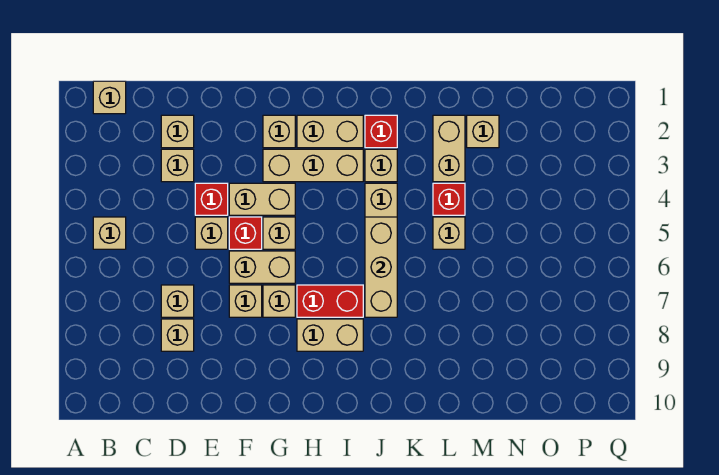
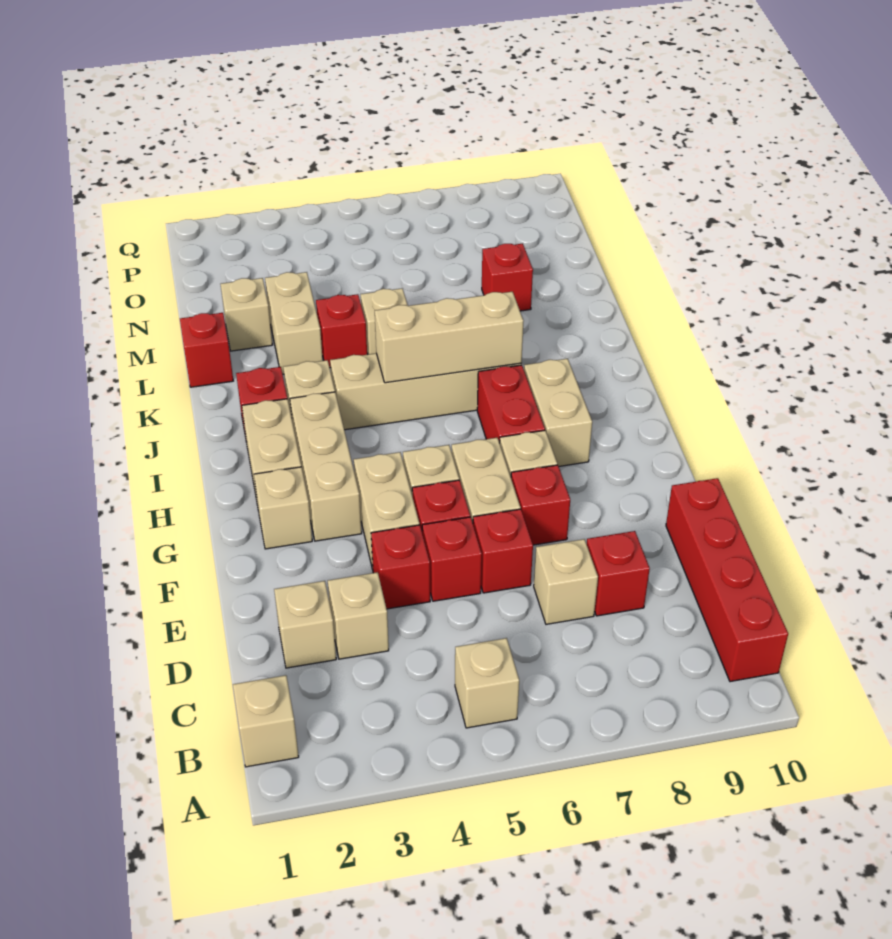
none -> red 1x4 brick [666,478,788,682]
tan 1x1 brick [161,319,194,351] -> red 1x1 brick [586,531,650,616]
tan 1x1 brick [195,217,228,249] -> red 1x1 brick [422,517,482,601]
none -> red 1x1 brick [473,509,533,593]
tan 1x1 brick [229,285,262,317] -> red 1x1 brick [511,465,570,545]
none -> red 1x1 brick [180,313,233,387]
tan 1x2 brick [433,115,465,182] -> tan 1x2 brick turned to [265,272,323,374]
none -> red 1x1 brick [482,244,533,311]

